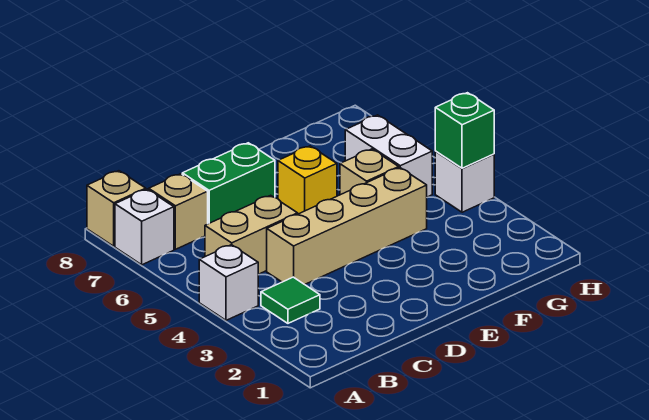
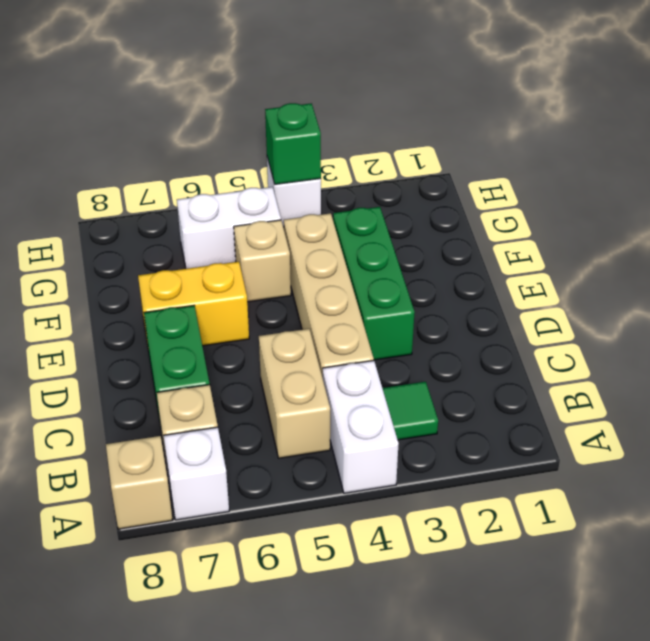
white 1x1 brick [199,245,258,320] -> white 1x2 brick [323,361,399,493]
none -> green 1x3 brick [333,207,415,360]
yellow 1x1 brick [278,146,337,214] -> yellow 1x2 brick [138,262,249,351]

